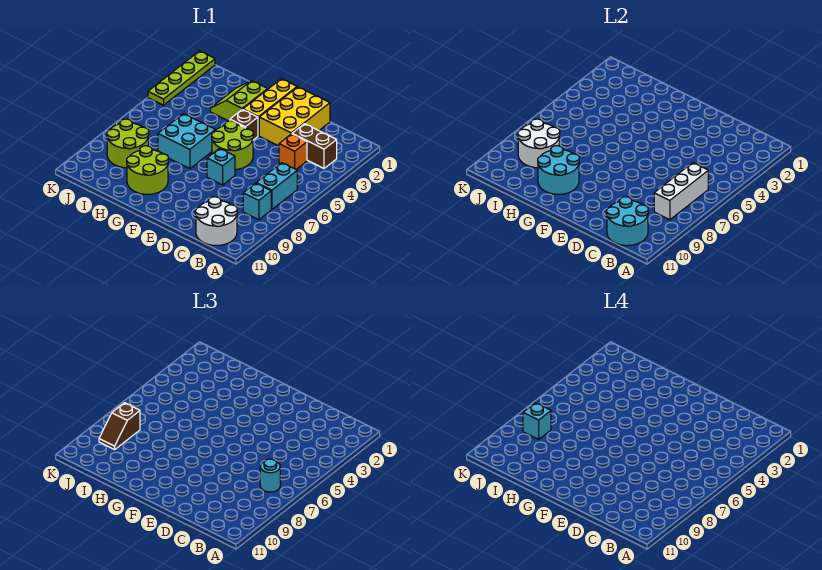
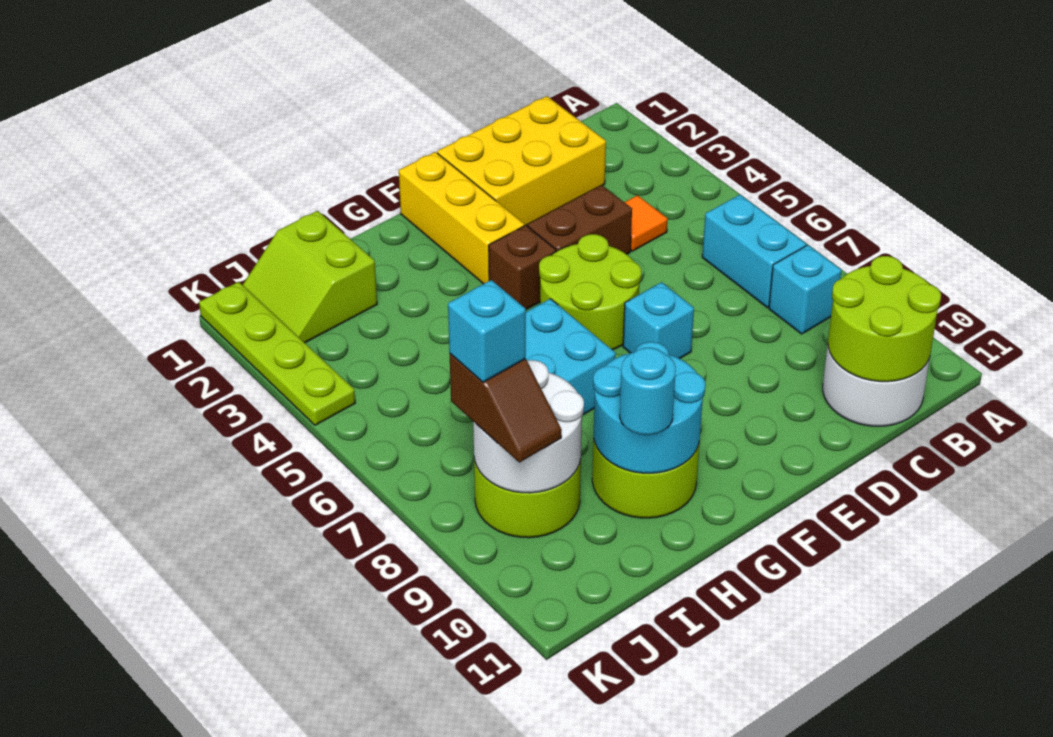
brown 1x2 brick [292,124,337,168] -> brown 1x2 brick moved to [528,185,632,254]
white 1x3 brick [654,163,708,220] -> none
cyan 1x1 round brick [260,459,280,492] -> cyan 1x1 round brick moved to [620,348,676,435]
cyan 2x2 round brick [606,197,648,246] -> lime 2x2 round brick [828,256,941,382]
orange 1x1 brick [279,134,307,169] -> orange 1x1 tile [624,195,668,251]
yellow 2x3 brick [259,87,330,146] -> yellow 2x3 brick turned to [437,96,606,226]
lime 2x2 slope [210,81,268,121] -> lime 2x2 slope moved to [243,211,377,343]

